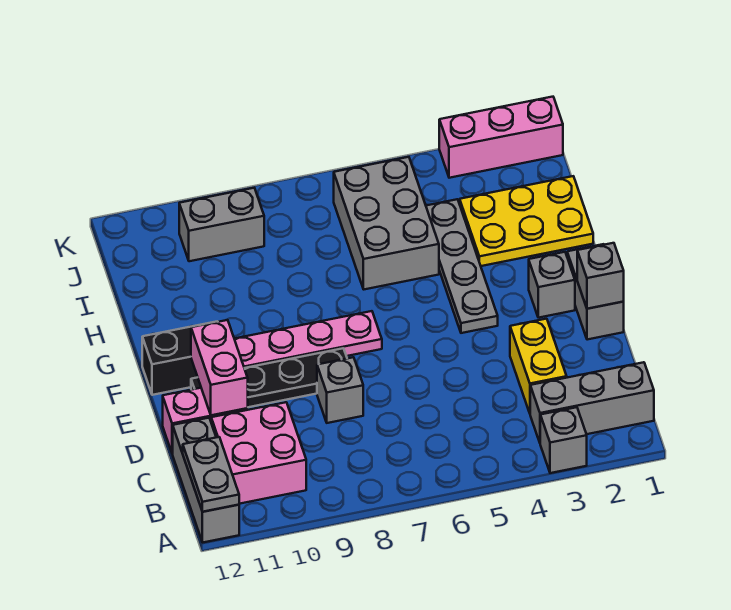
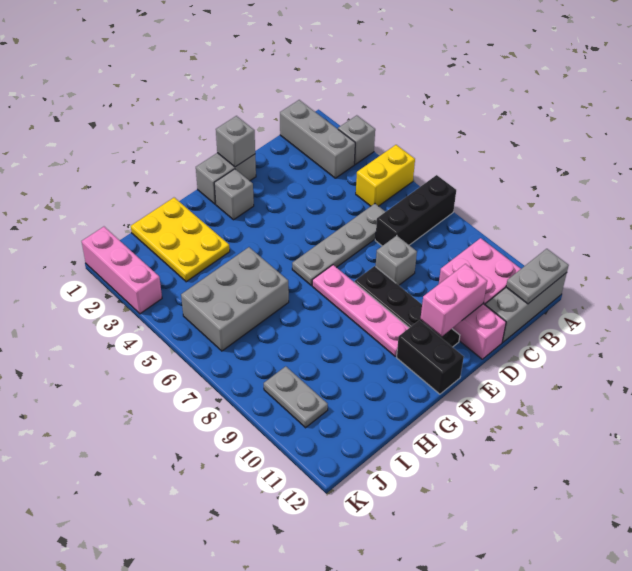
none -> black 1x3 brick [375,175,456,246]
yellow 1x2 brick [510,319,567,413] -> yellow 1x2 brick moved to [356,145,415,206]
grey 1x4 plate [426,199,498,333] -> grey 1x4 plate moved to [292,204,385,286]
grey 1x2 brick [179,188,264,261] -> grey 1x2 plate [264,366,328,428]

